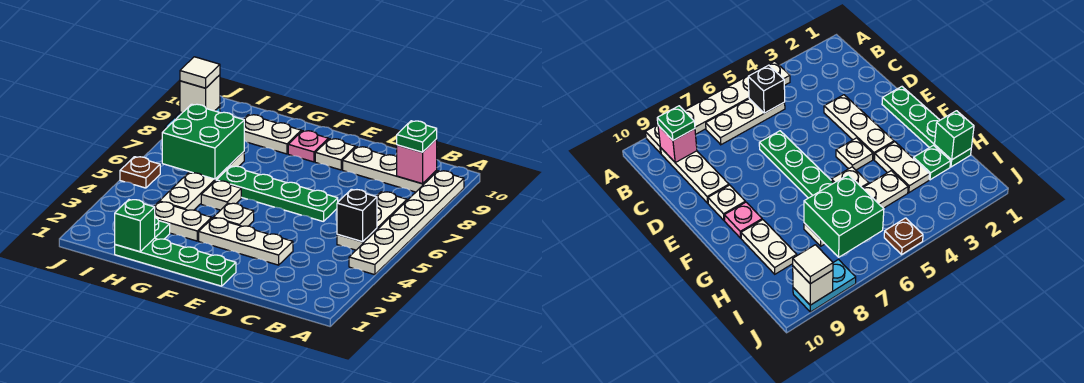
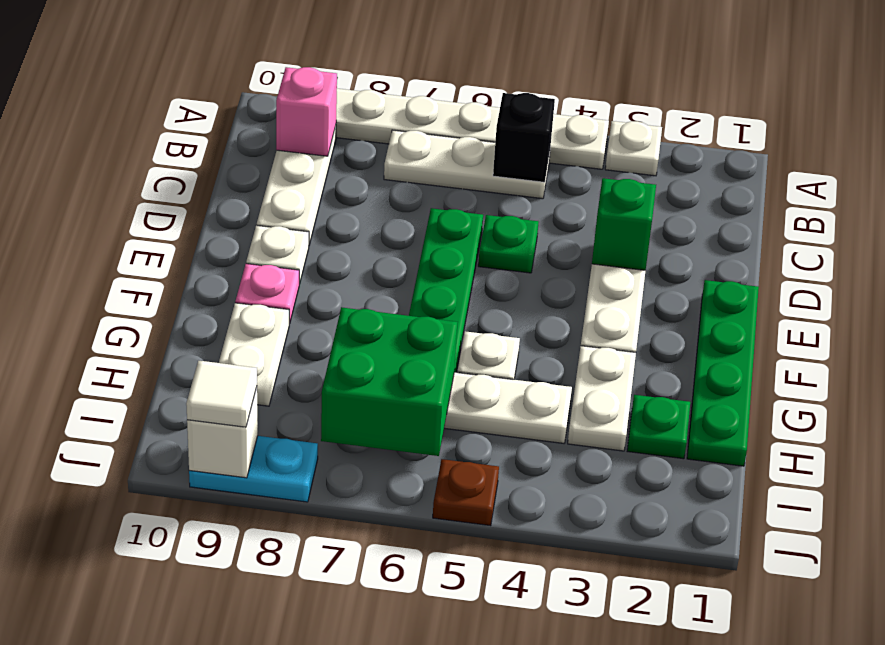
green 1x1 plate [397,121,437,152] -> green 1x1 plate moved to [478,215,538,273]
white 1x1 plate [214,203,254,226] -> white 1x1 plate moved to [605,121,662,176]
green 1x1 brick [115,200,155,252] -> green 1x1 brick moved to [592,178,656,270]

